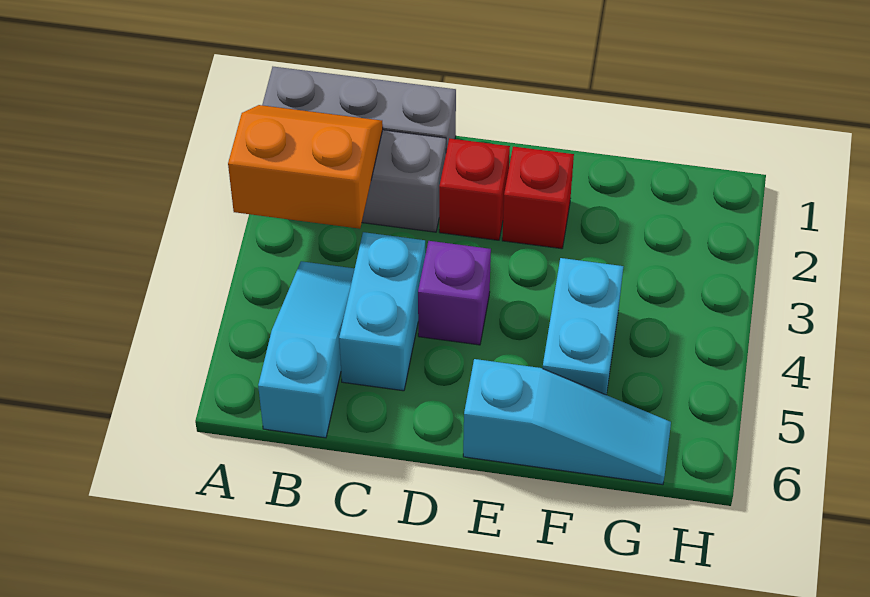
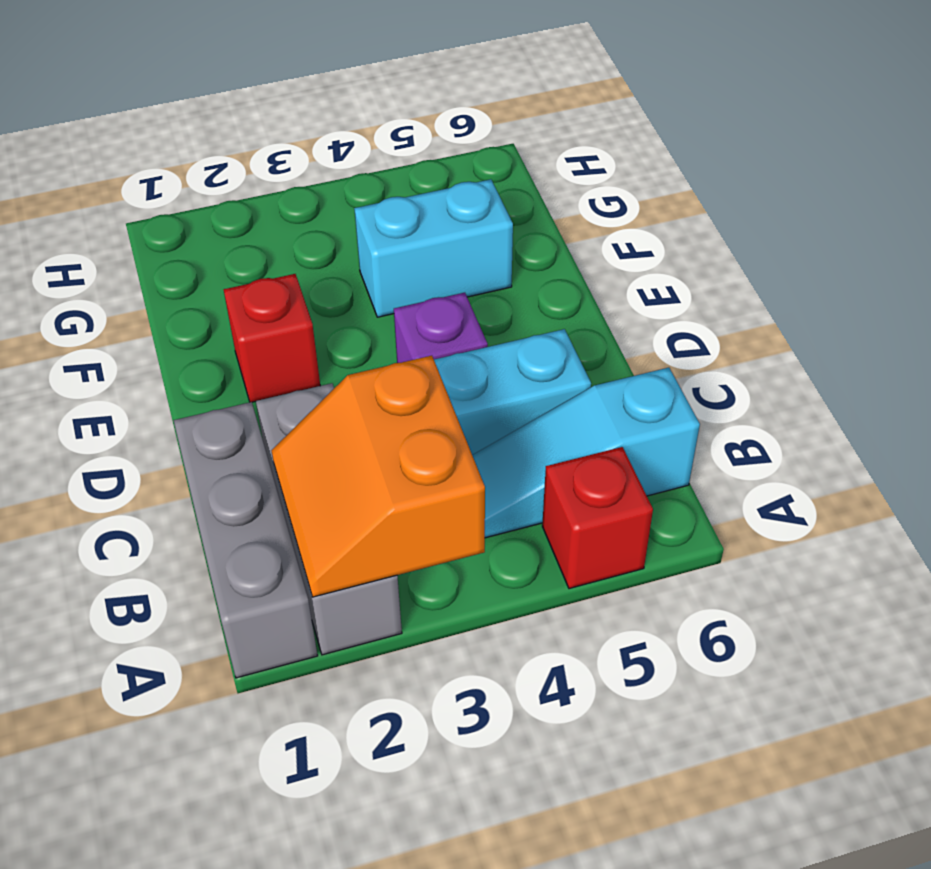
red 1x1 brick [439,138,510,240] -> red 1x1 brick moved to [542,447,653,589]
cyan 1x3 slope [463,359,671,485] -> none

